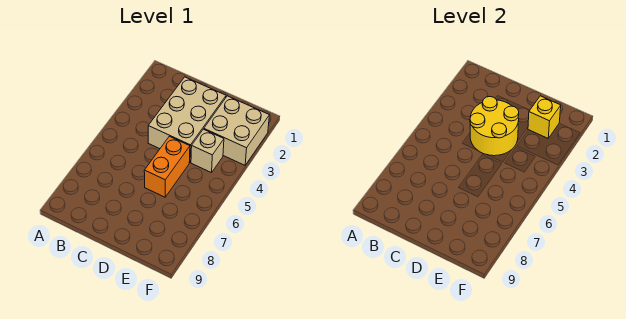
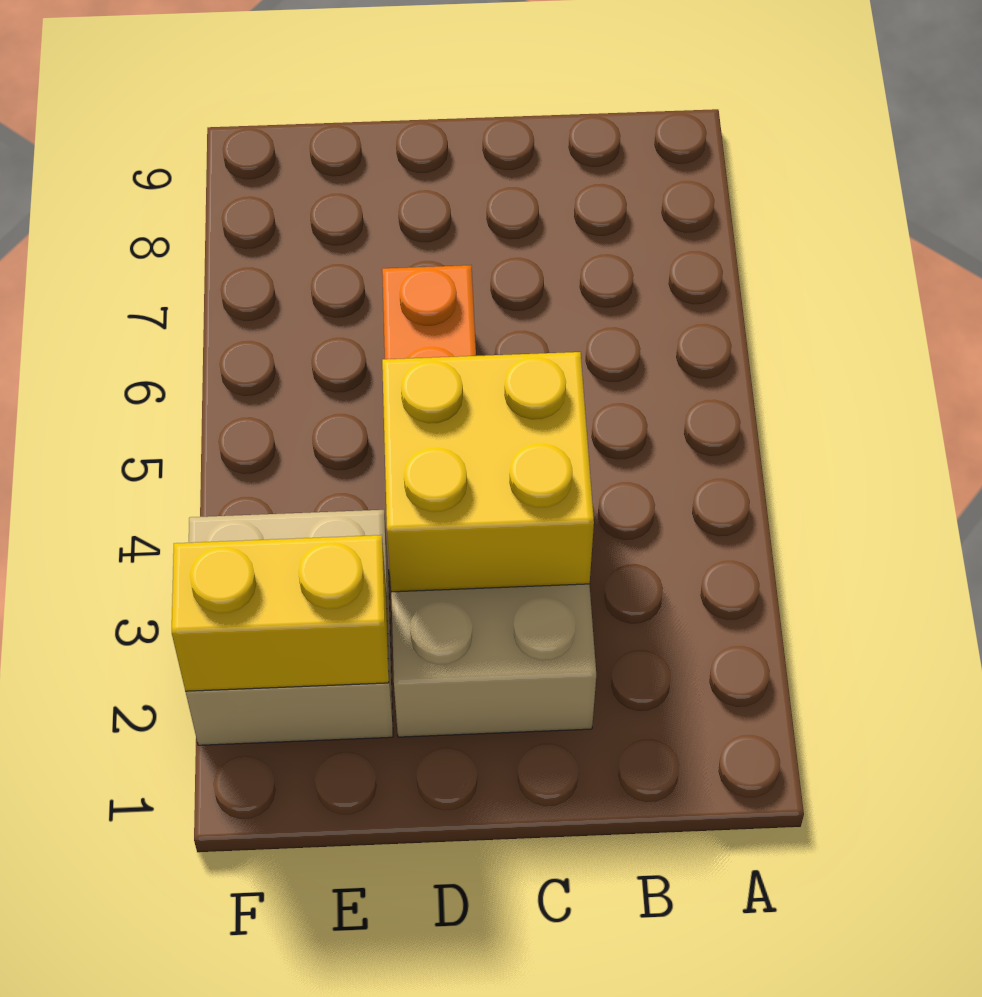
yellow 2x2 round brick [470,97,519,156] -> yellow 2x2 brick [382,352,594,592]
yellow 1x1 brick [528,96,561,138] -> yellow 1x2 brick [172,535,389,691]
tan 1x1 brick [191,129,224,173] -> none

